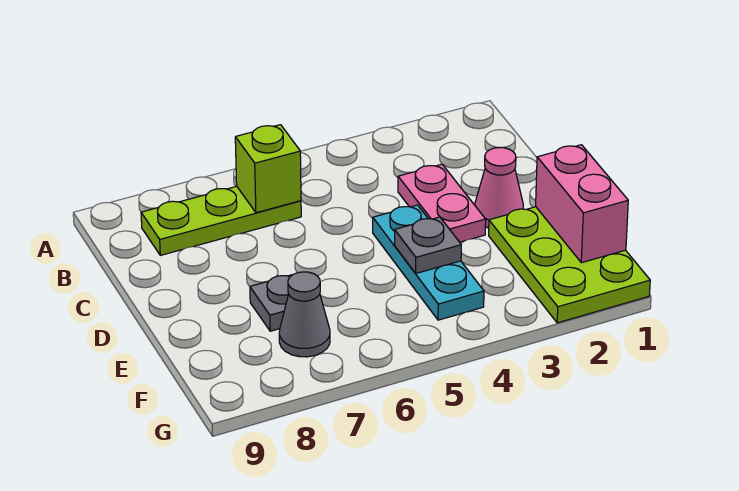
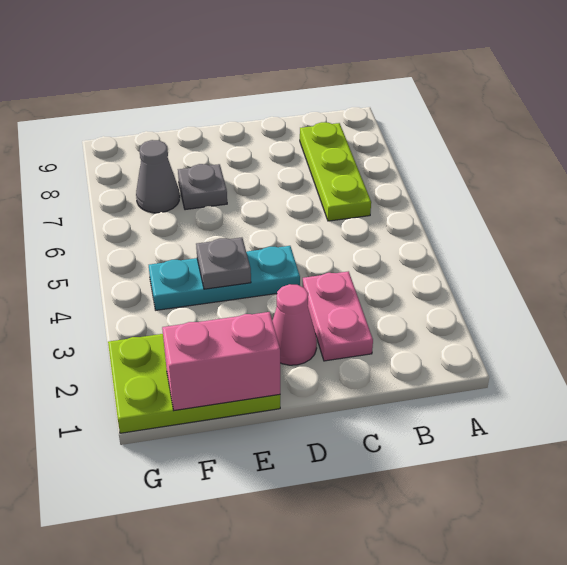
lime 1x1 brick [235,125,301,213] -> none
pink 1x2 plate [398,164,486,242] -> pink 1x2 plate turned to [303,271,373,361]

